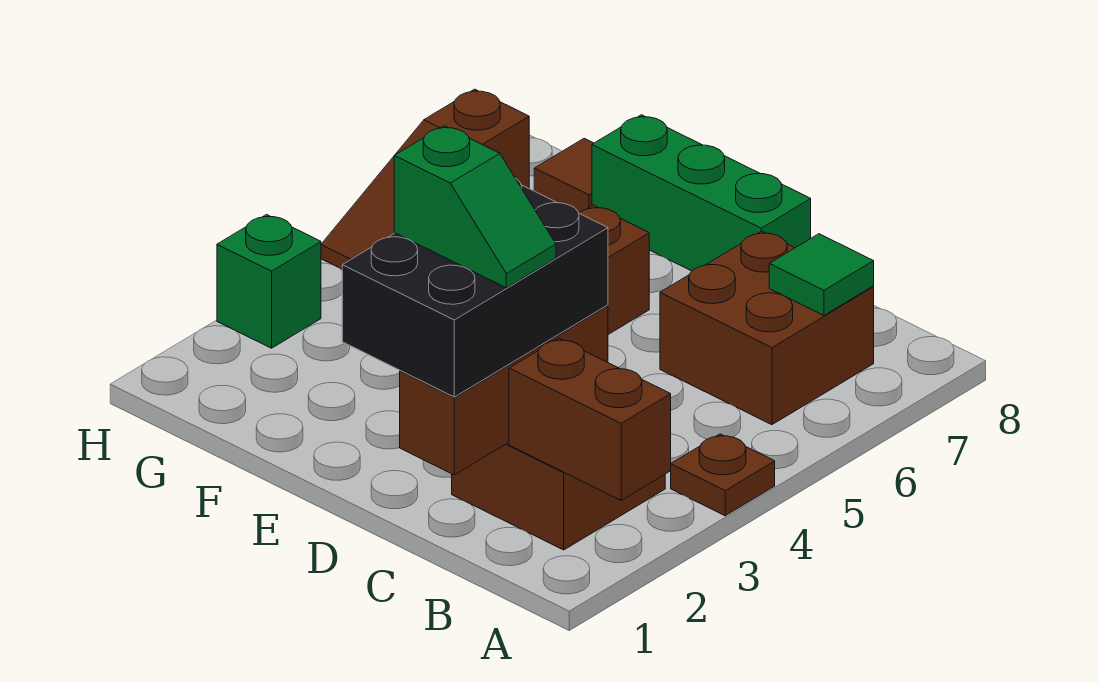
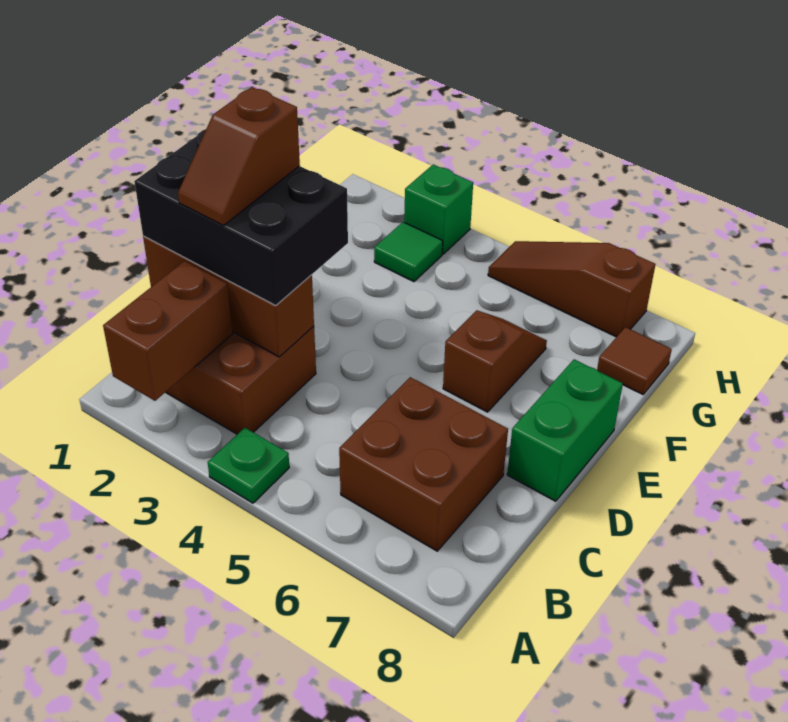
brown 1x1 plate [671,434,775,516] -> green 1x1 plate [208,428,289,503]
green 1x1 tile [769,234,874,315] -> green 1x1 tile moved to [374,222,443,282]
green 1x2 slope [394,126,556,288] -> brown 1x2 slope [178,87,300,226]
green 1x3 brick [592,115,811,271] -> green 1x2 brick [507,359,623,501]

